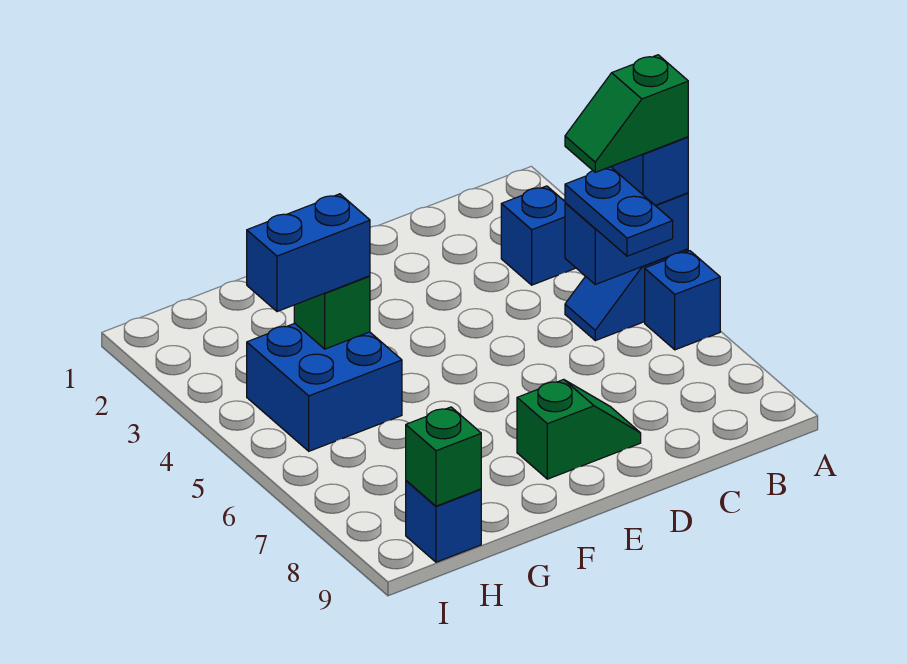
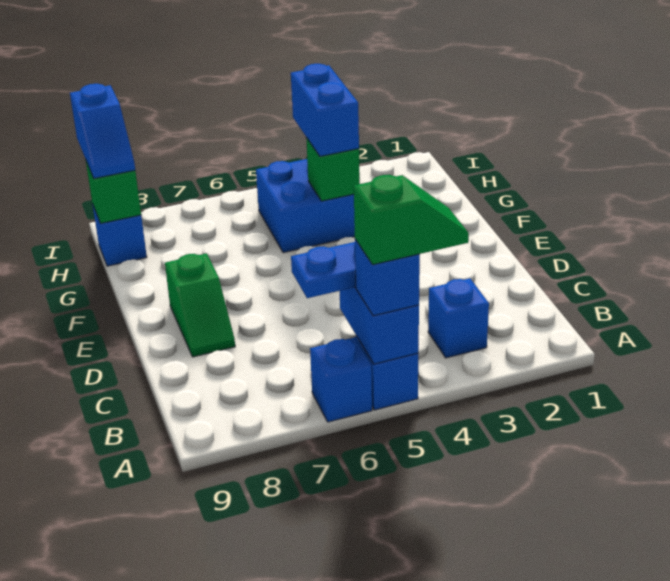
green 1x2 slope [565,55,688,172] -> green 1x2 slope turned to [354,175,469,265]
none -> blue 1x2 slope [70,84,135,178]

